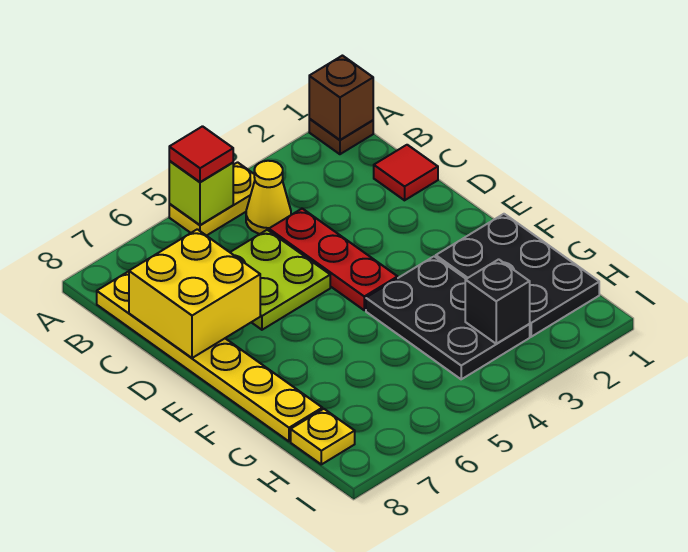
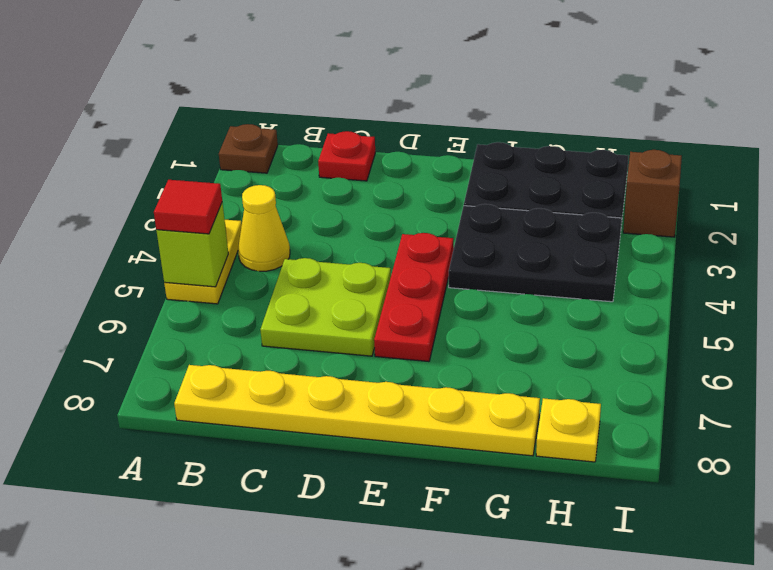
brown 1x1 brick [309,56,373,140] -> brown 1x1 brick moved to [623,150,682,237]
red 1x1 tile [374,145,438,200] -> red 1x1 plate [318,131,375,181]
red 1x3 plate [269,208,398,310] -> red 1x3 plate turned to [374,233,454,362]
yellow 2x2 brick [129,229,260,358] -> none
black 1x1 brick [465,259,530,344] -> none

